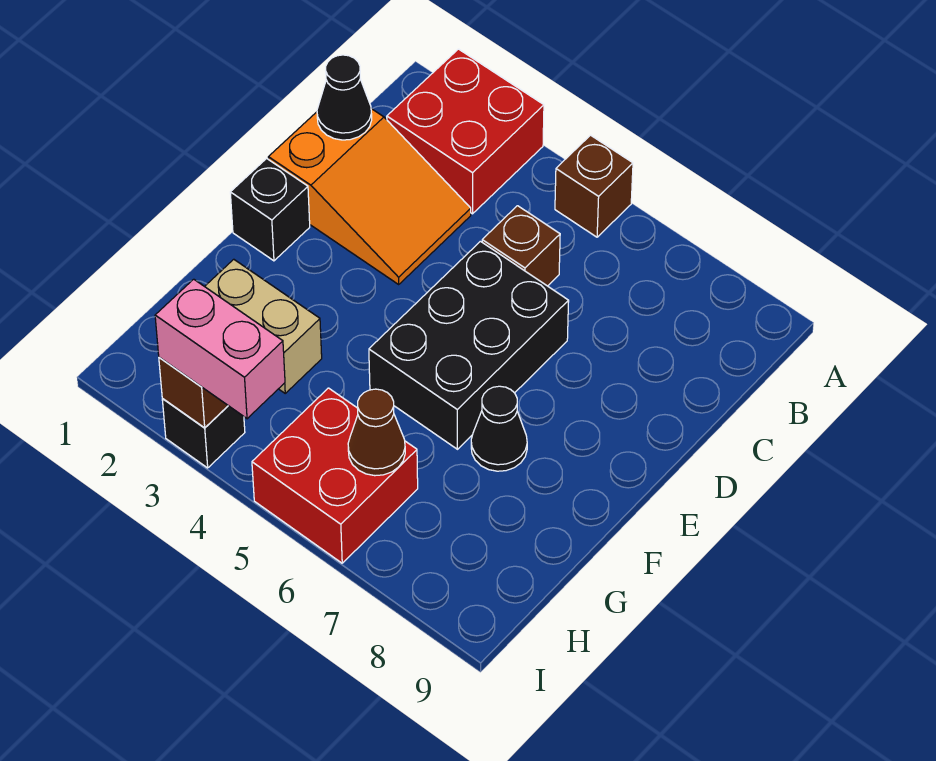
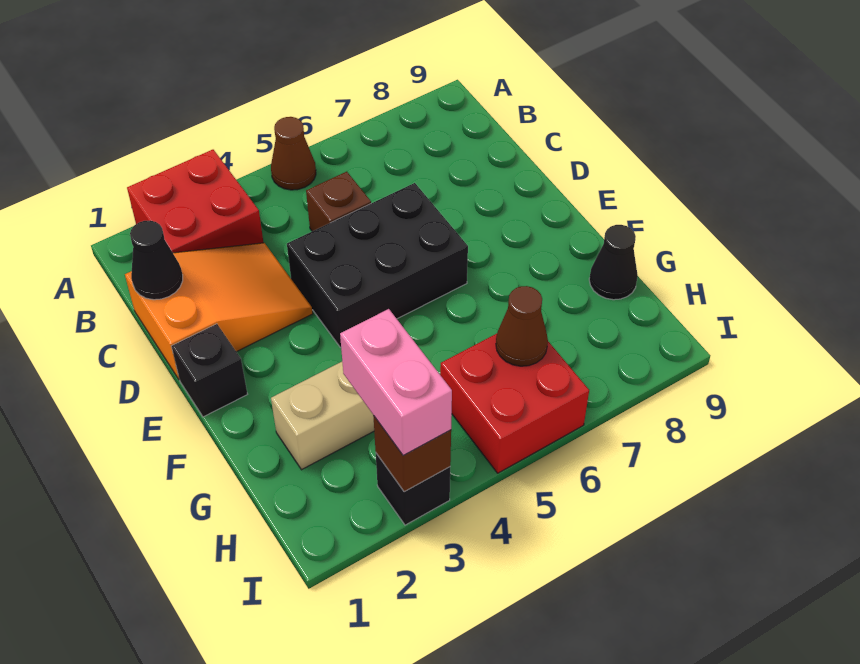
brown 1x1 brick [555,135,633,237] -> brown 1x1 cone [271,117,316,190]
black 2x3 brick [369,241,569,449] -> black 2x3 brick turned to [287,183,468,347]
black 1x1 cone [471,386,527,471] -> black 1x1 cone moved to [589,225,638,300]
pink 1x2 brick [155,279,285,419] -> pink 1x2 brick turned to [340,309,452,456]

